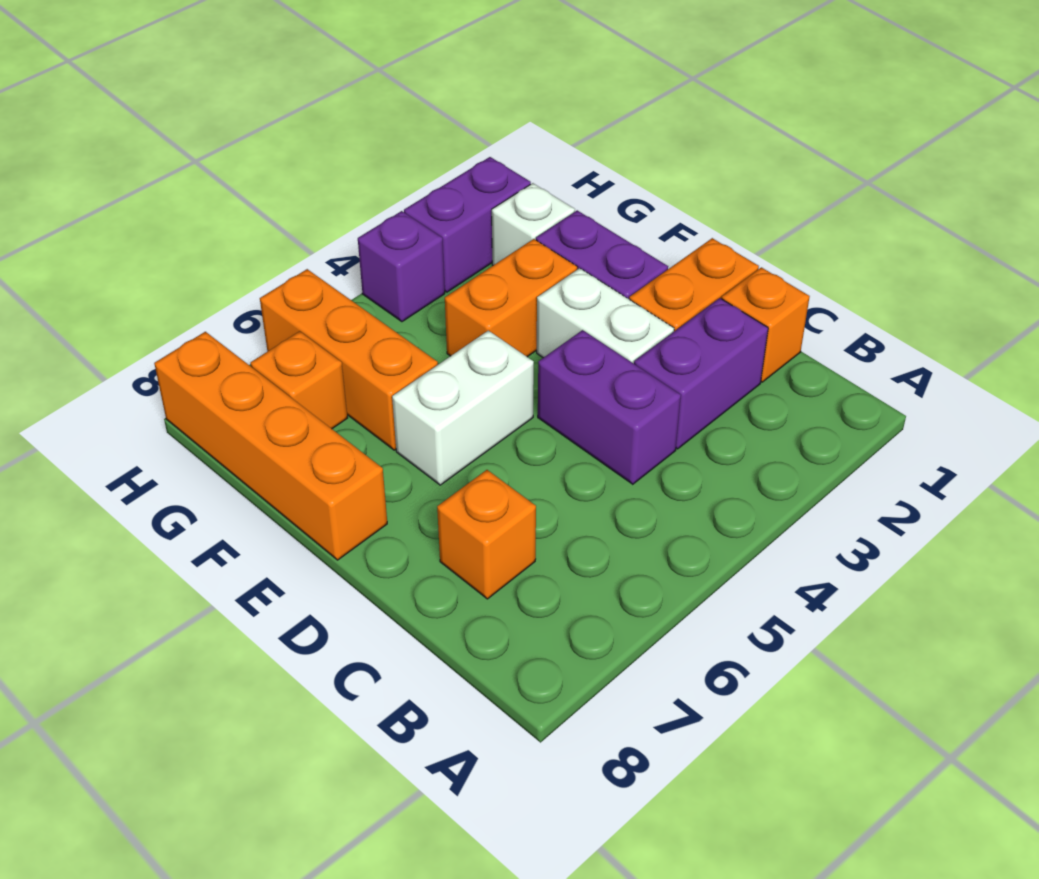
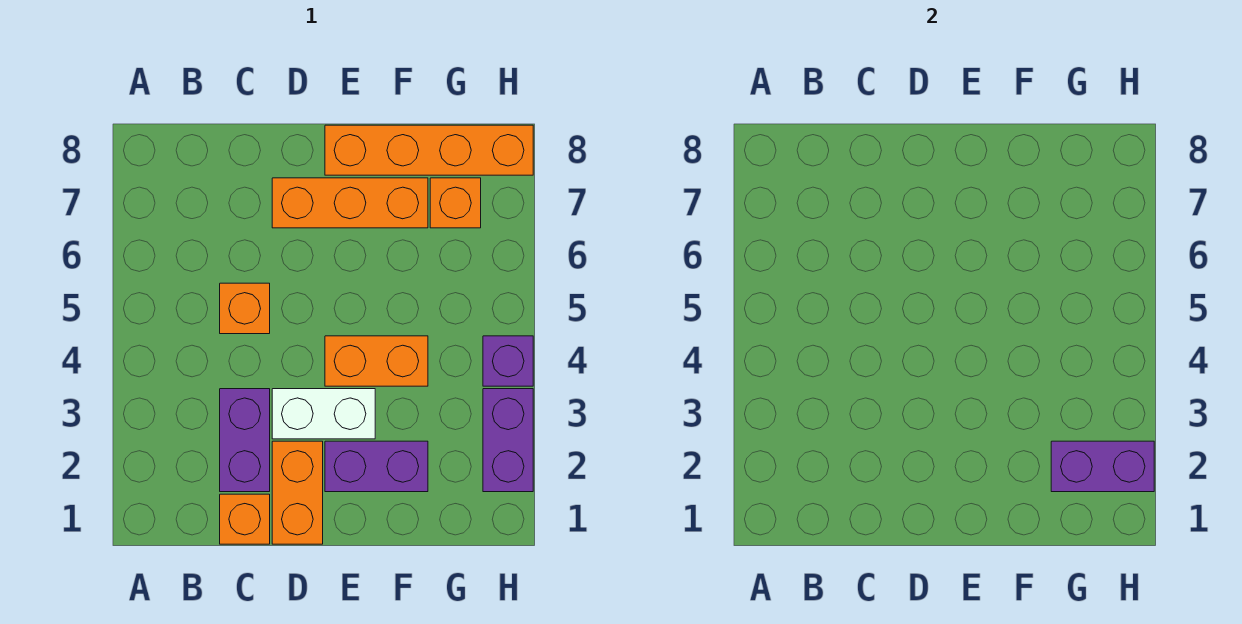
purple 1x2 brick [538,330,681,484] -> purple 1x2 brick moved to [1051,441,1154,492]
orange 1x1 brick [437,470,536,599] -> orange 1x1 brick moved to [220,283,270,334]
white 1x2 brick [392,330,534,485] -> none
orange 1x2 brick [445,239,577,357] -> orange 1x2 brick turned to [325,336,428,386]
orange 1x3 brick [260,269,438,450] -> orange 1x3 brick moved to [272,178,428,228]
white 1x1 brick [492,183,575,265] -> none

